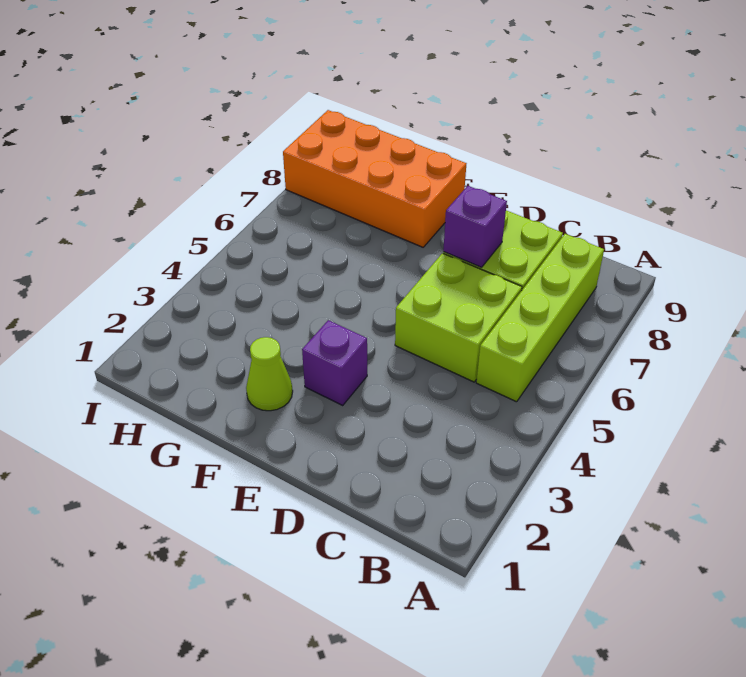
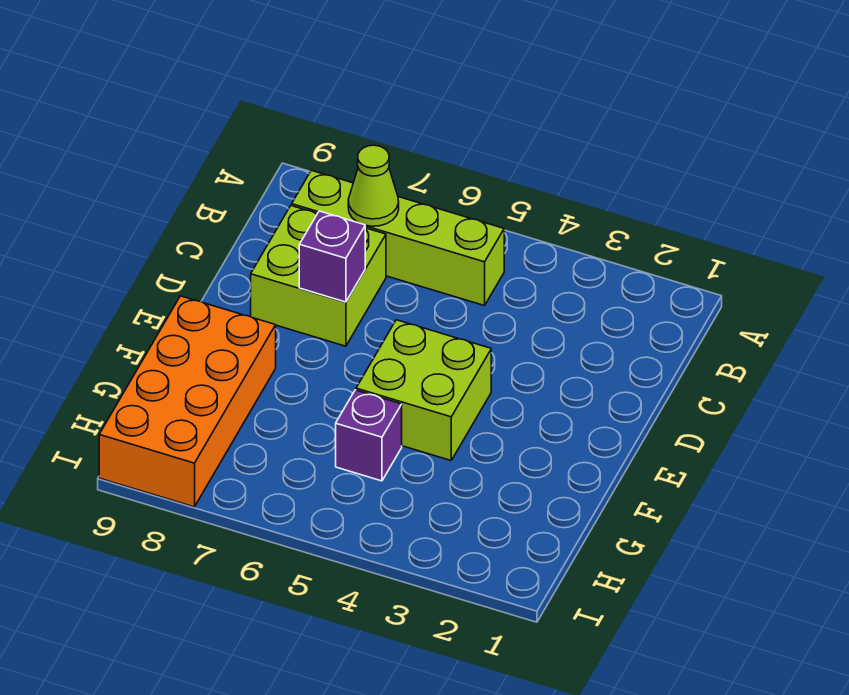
lime 2x2 brick [395,253,522,382] -> lime 2x2 brick moved to [356,320,491,460]
purple 1x1 brick [302,320,367,405] -> purple 1x1 brick moved to [336,390,402,481]
lime 1x1 cone [246,337,293,411] -> lime 1x1 cone moved to [348,145,399,226]

